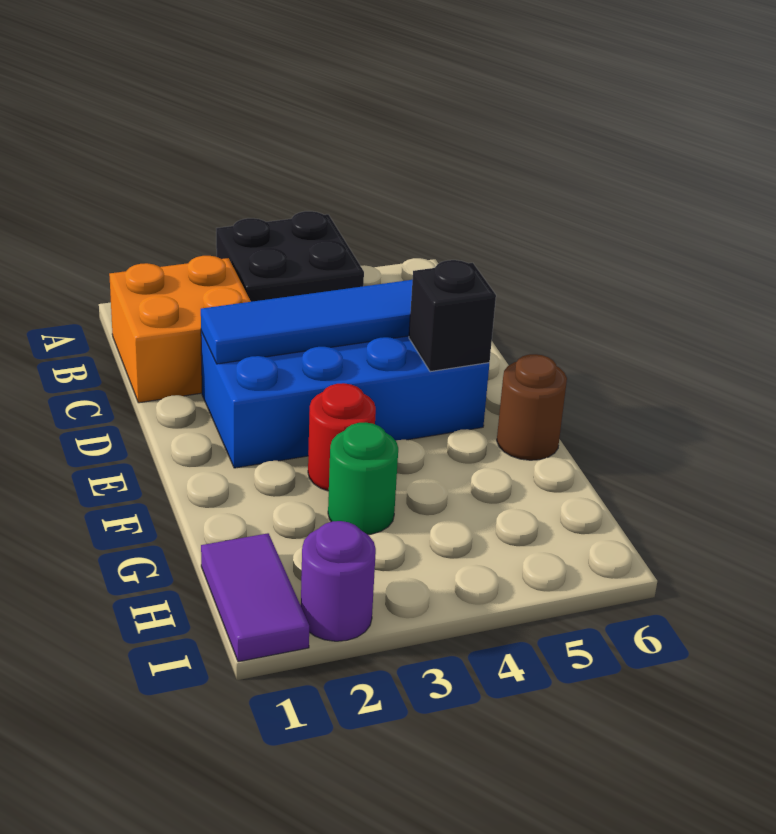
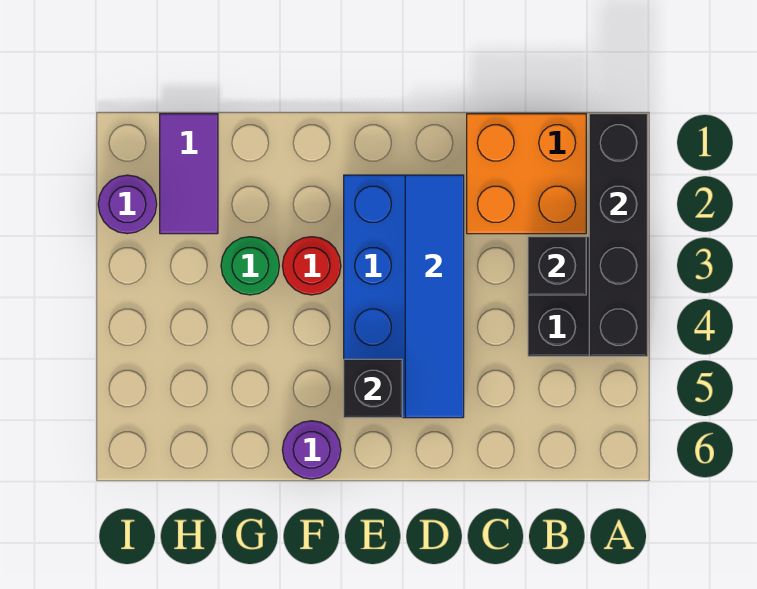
none -> black 1x4 brick [589,114,648,356]
none -> black 1x1 brick [528,237,586,295]
brown 1x1 round brick [497,354,567,460] -> purple 1x1 round brick [282,421,341,479]
purple 1x2 tile [201,533,309,662] -> purple 1x2 tile turned to [160,114,218,234]

